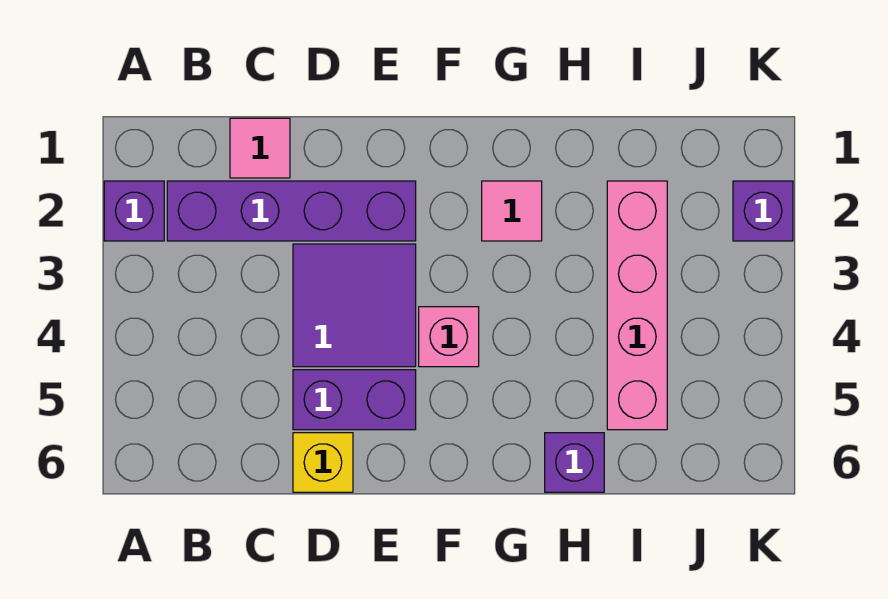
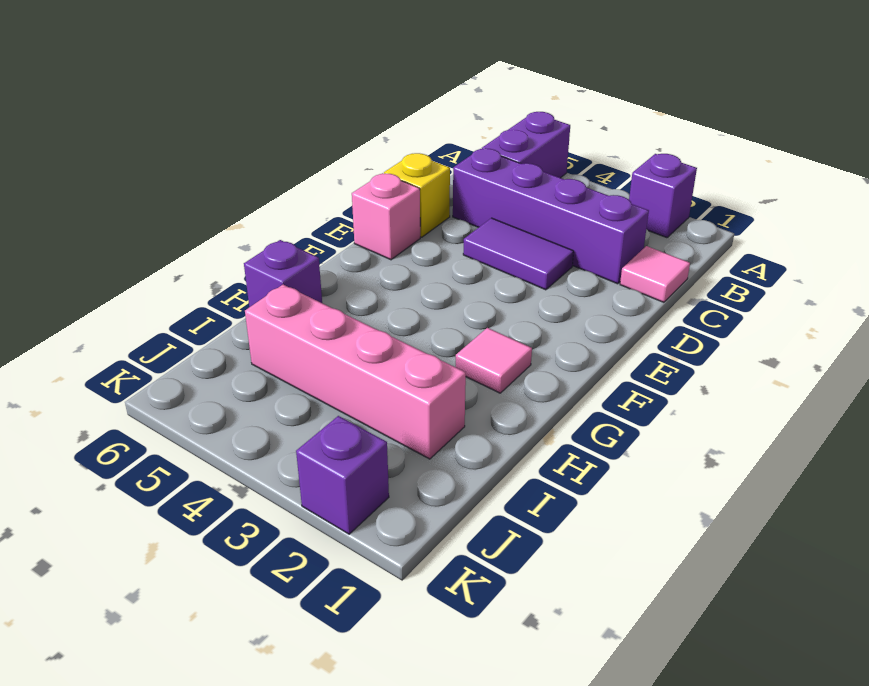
purple 1x4 brick [167,181,416,241] -> purple 1x4 brick turned to [453,148,649,284]
purple 2x2 tile [293,244,416,367] -> purple 1x2 tile [463,218,574,290]
purple 1x2 brick [293,370,416,430] -> purple 1x2 brick moved to [482,112,570,178]
pink 1x1 brick [419,307,479,367] -> pink 1x1 brick moved to [352,173,420,260]

